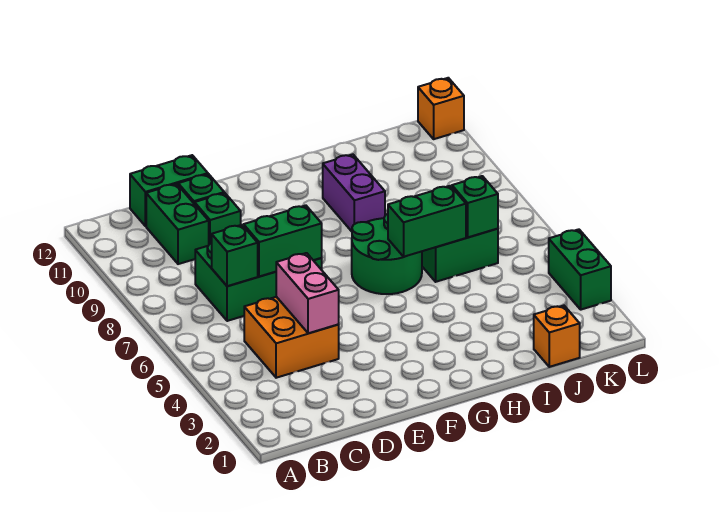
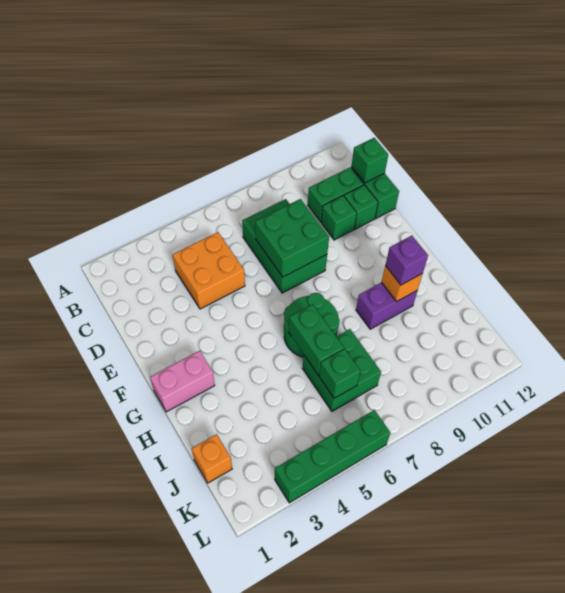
green 1x1 brick [212,225,258,286] -> green 1x1 brick moved to [351,138,388,183]
pink 1x2 brick [276,253,339,333] -> pink 1x2 brick moved to [150,351,215,412]
green 1x2 brick [244,205,322,277] -> green 2x2 brick [255,199,329,277]
none -> purple 1x1 brick [385,236,428,285]
green 1x2 brick [549,229,611,310] -> green 1x4 brick [275,410,390,503]
orange 1x1 brick [418,78,464,139] -> orange 1x1 brick moved to [382,266,422,302]

